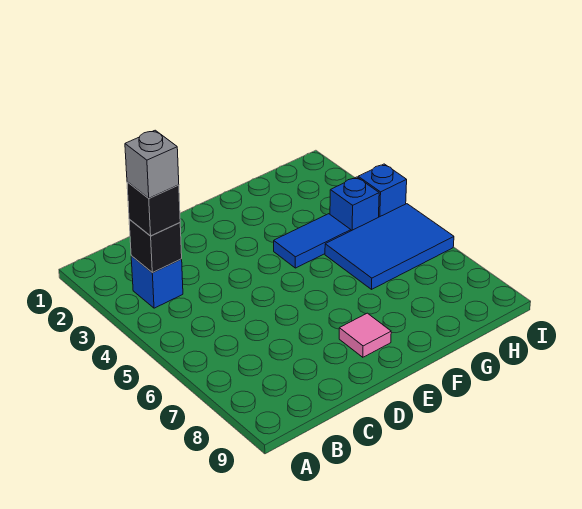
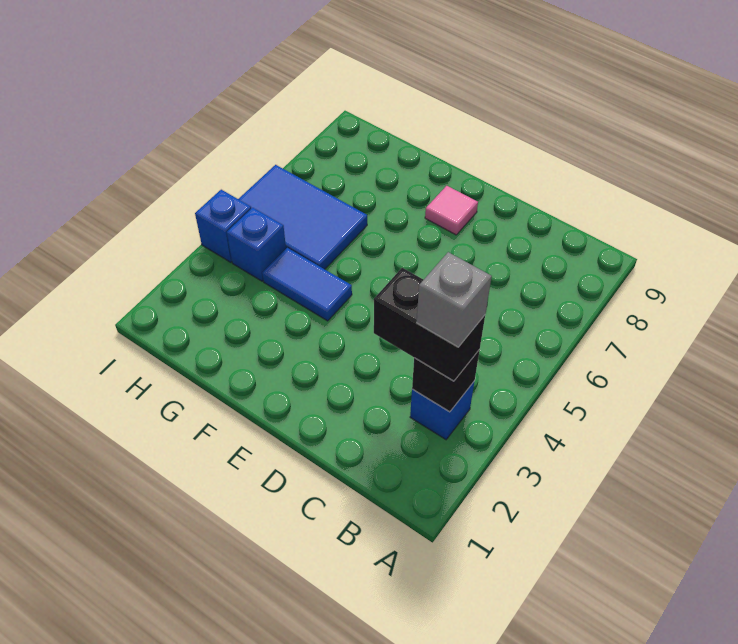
black 1x1 brick [127,182,180,236] -> black 1x2 brick [374,268,485,381]

